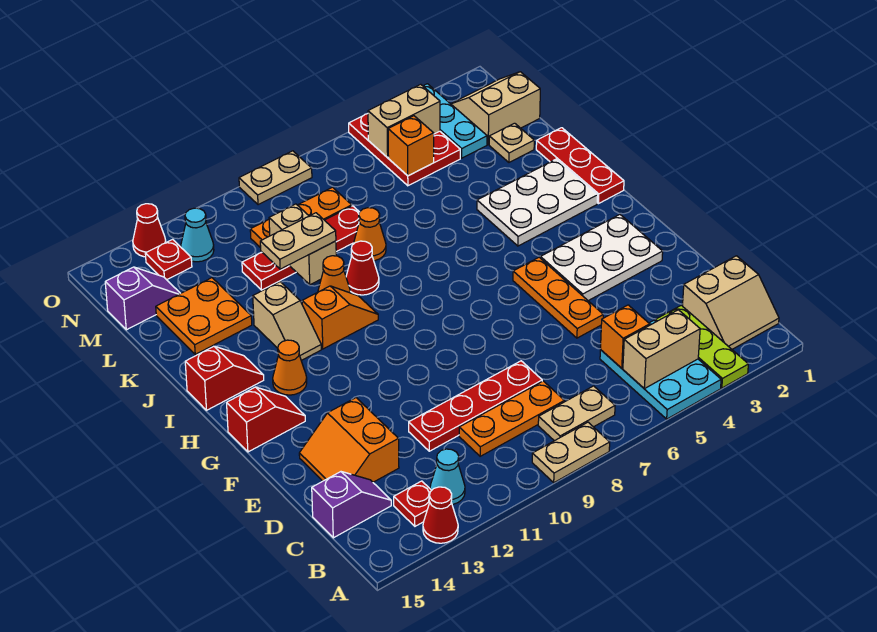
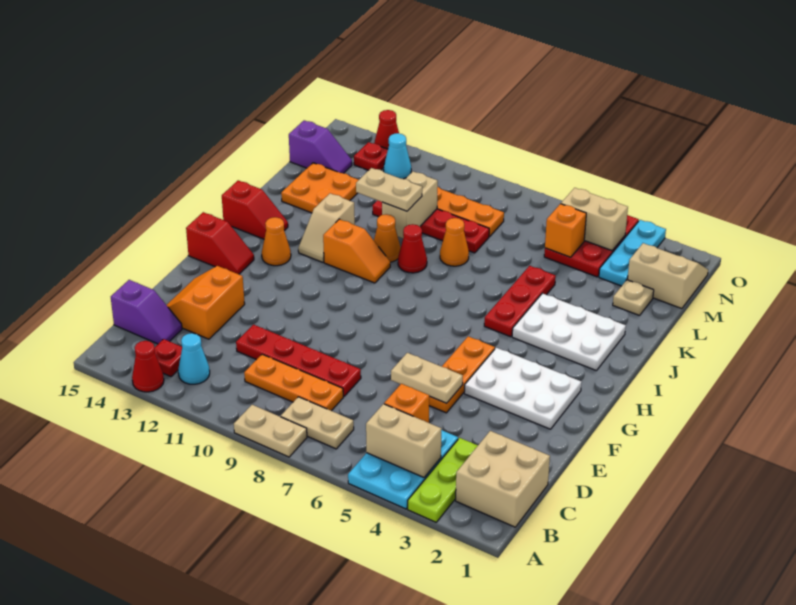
tan 2x2 slope [683,256,779,349] -> tan 2x2 brick [456,431,550,527]
red 1x3 plate [536,128,624,204] -> red 1x3 plate moved to [484,266,556,337]
tan 1x2 plate [239,151,312,205] -> tan 1x2 plate moved to [391,353,463,403]

